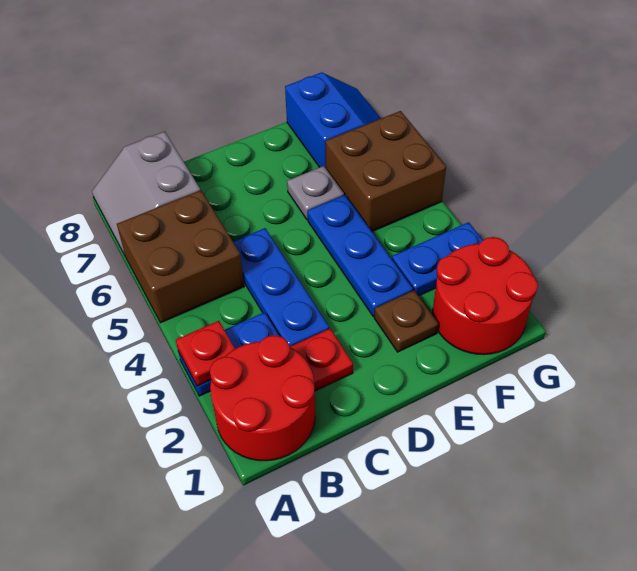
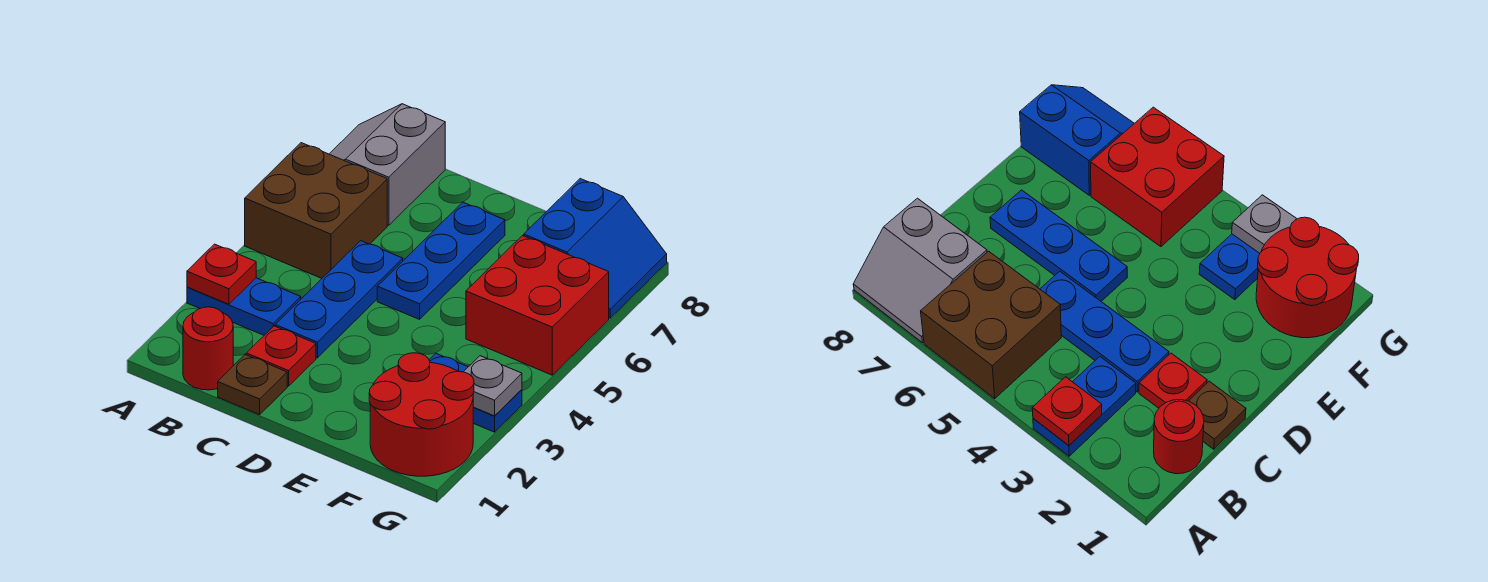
red 2x2 round brick [210,335,315,461] -> red 1x1 round brick [183,307,233,390]
brown 1x1 plate [374,290,438,352] -> brown 1x1 plate moved to [218,355,287,415]
blue 1x3 plate [308,195,413,317] -> blue 1x3 plate moved to [377,202,505,319]
grey 1x1 plate [287,166,344,220] -> grey 1x1 plate moved to [464,356,522,416]
brown 2x2 brick [326,111,446,232] -> red 2x2 brick [466,236,609,375]

